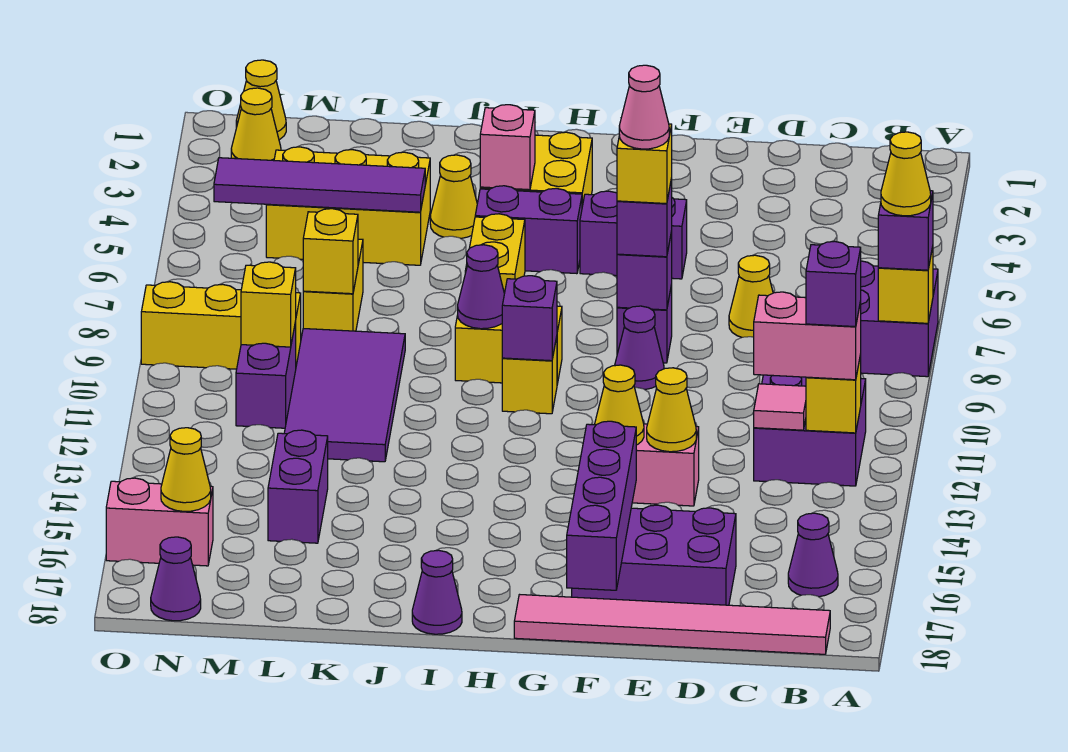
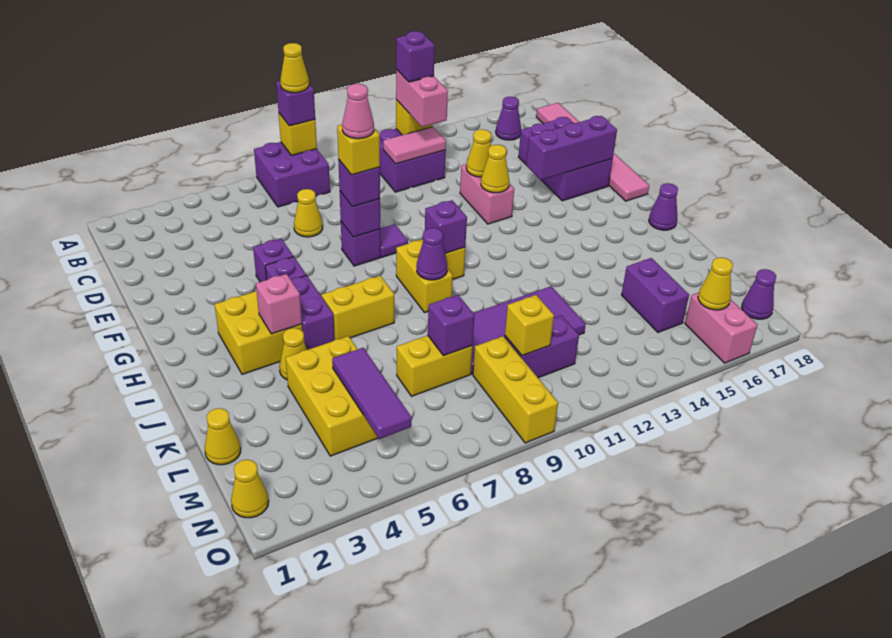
pink 1x1 tile [754,384,806,430] -> pink 1x2 tile [383,127,446,164]
purple 1x1 cone [615,306,664,390] -> purple 1x1 tile [380,224,408,257]
purple 1x4 brick [567,421,636,590] -> purple 1x3 brick [526,116,617,180]
purple 1x4 tile [214,158,425,212] -> purple 1x3 tile [332,348,412,439]
yellow 1x1 brick [303,209,358,294] -> purple 1x1 brick [428,295,475,356]
purple 1x2 brick [268,430,328,543] -> purple 1x2 brick turned to [622,258,689,332]
yellow 1x1 cone [231,88,281,161] -> yellow 1x1 cone moved to [205,408,241,465]

